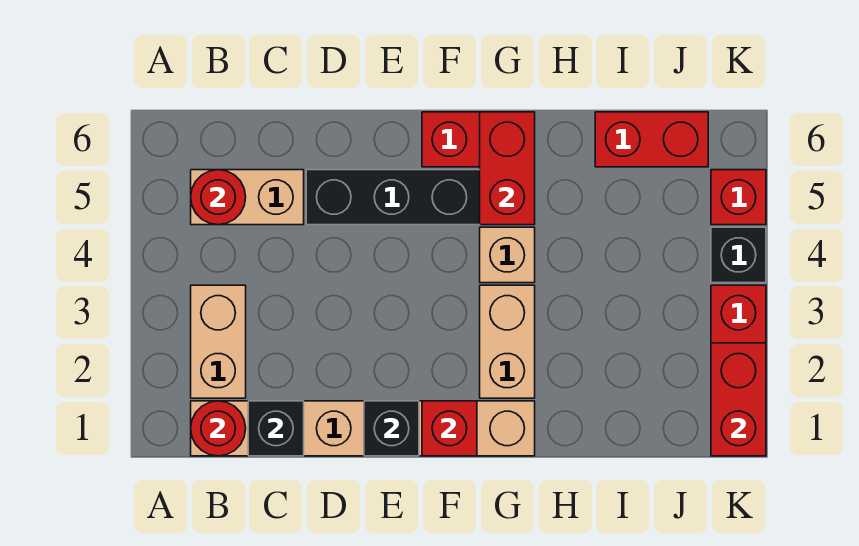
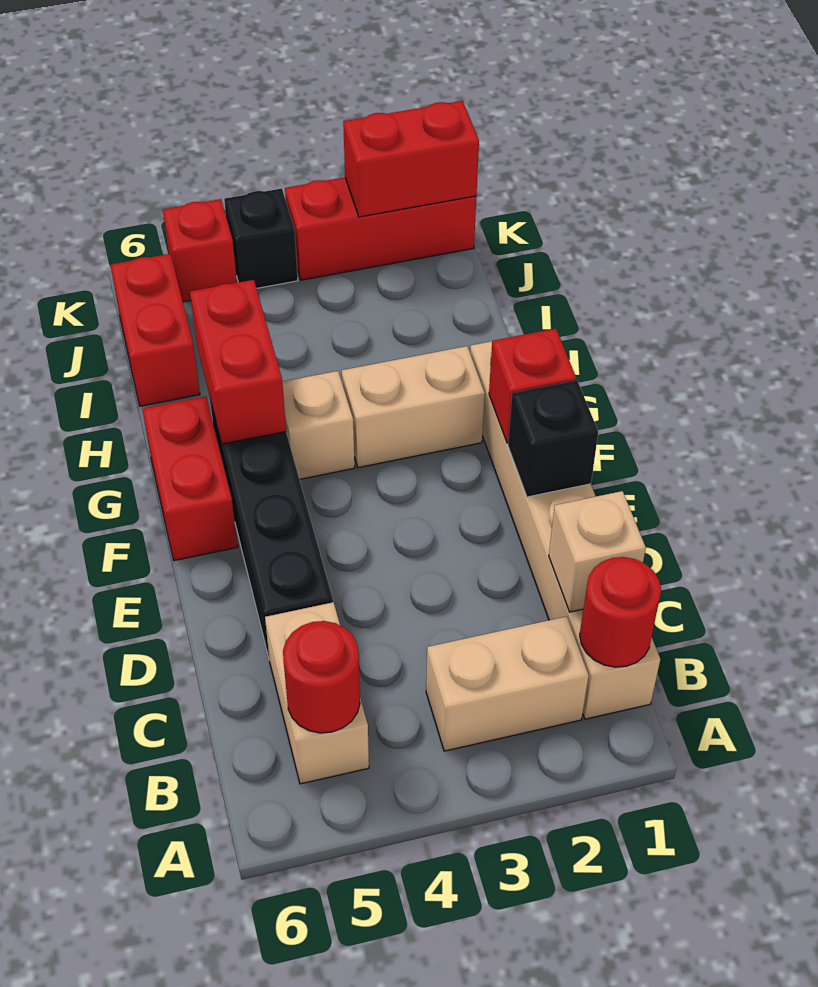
black 1x1 brick [248,401,304,456] -> tan 1x1 brick [549,491,646,612]
red 1x2 brick [480,112,535,225] -> red 1x2 brick turned to [190,280,286,444]

